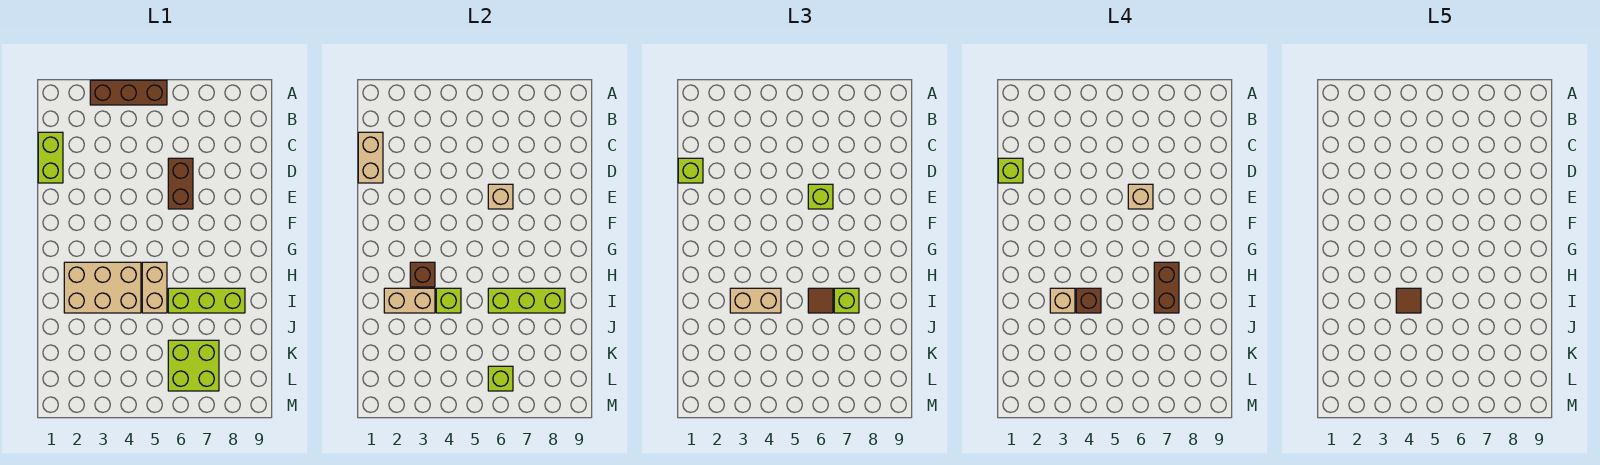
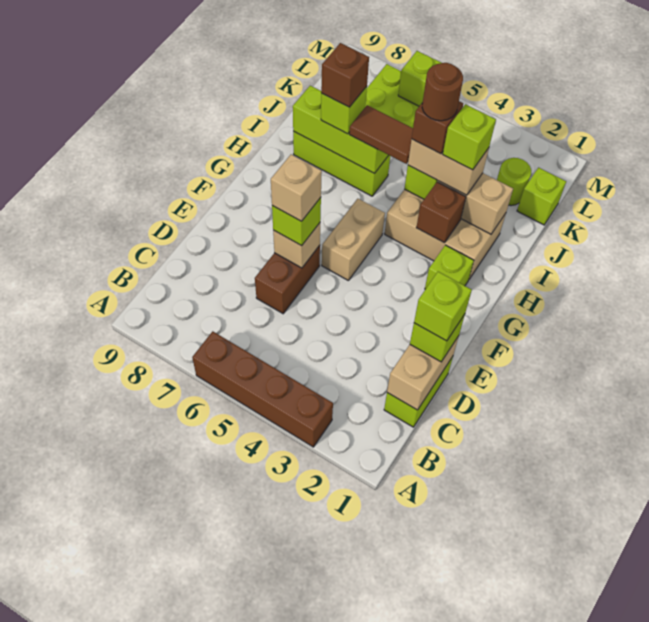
brown 1x3 brick [90,80,167,105] -> brown 1x4 brick [192,331,333,447]
none -> lime 1x1 brick [425,245,474,289]
tan 1x2 brick [142,262,167,313] -> tan 1x2 brick moved to [322,199,385,281]
brown 1x2 brick [1154,262,1179,313] -> brown 1x1 brick [321,43,369,107]
tan 1x1 brick [1050,288,1075,313] -> lime 1x1 brick [443,104,496,170]
brown 1x1 tile [1396,288,1421,313] -> brown 1x1 round brick [422,63,463,121]
brown 1x1 tile [808,288,833,313] -> brown 1x2 tile [349,105,413,164]
none -> lime 1x1 brick [517,168,566,225]
none -> lime 1x1 round brick [497,158,531,206]

